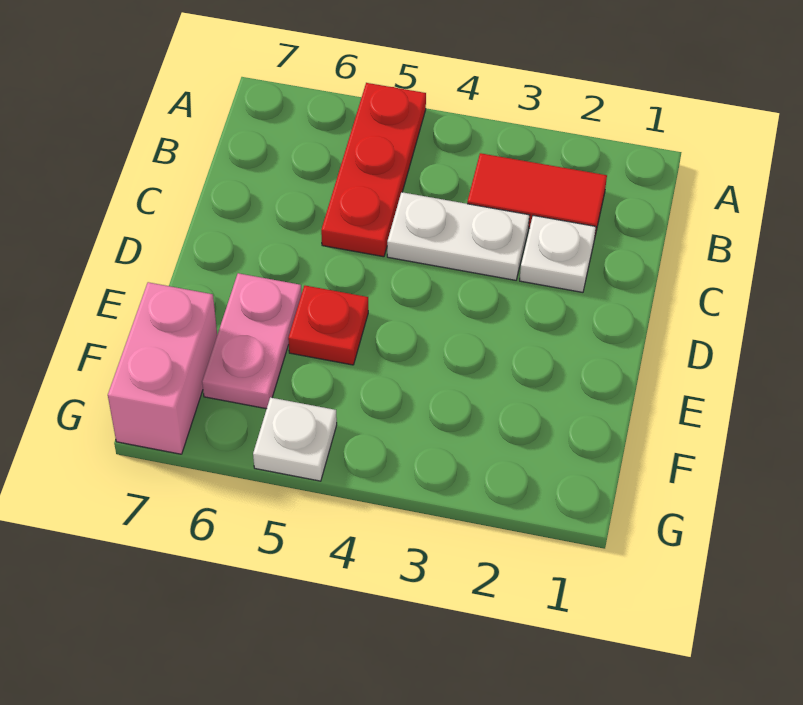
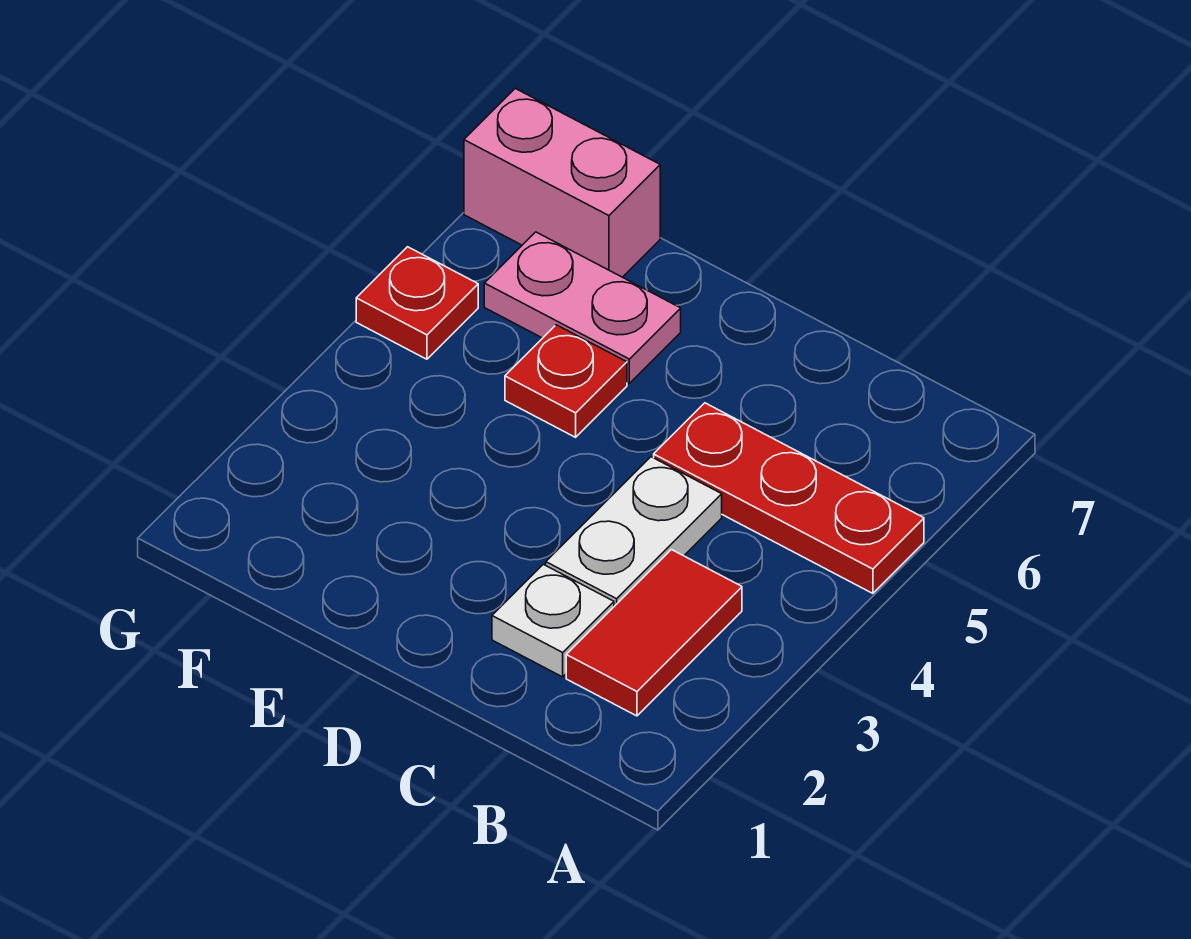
white 1x1 plate [253,397,337,481] -> red 1x1 plate [356,247,478,359]

